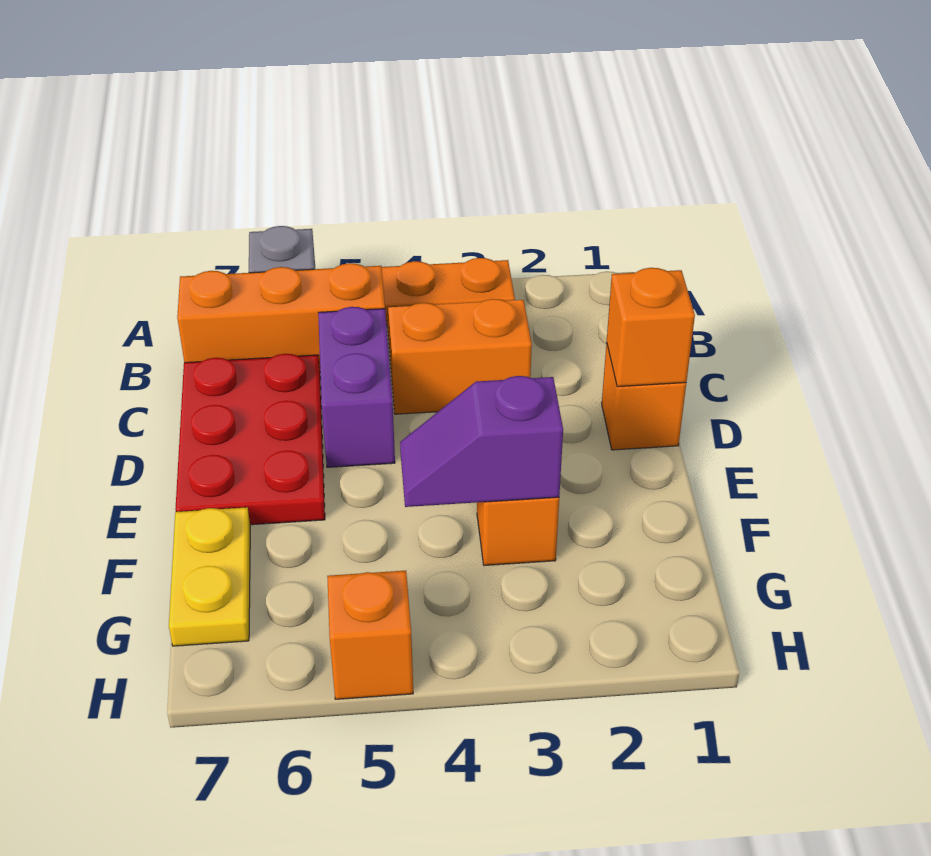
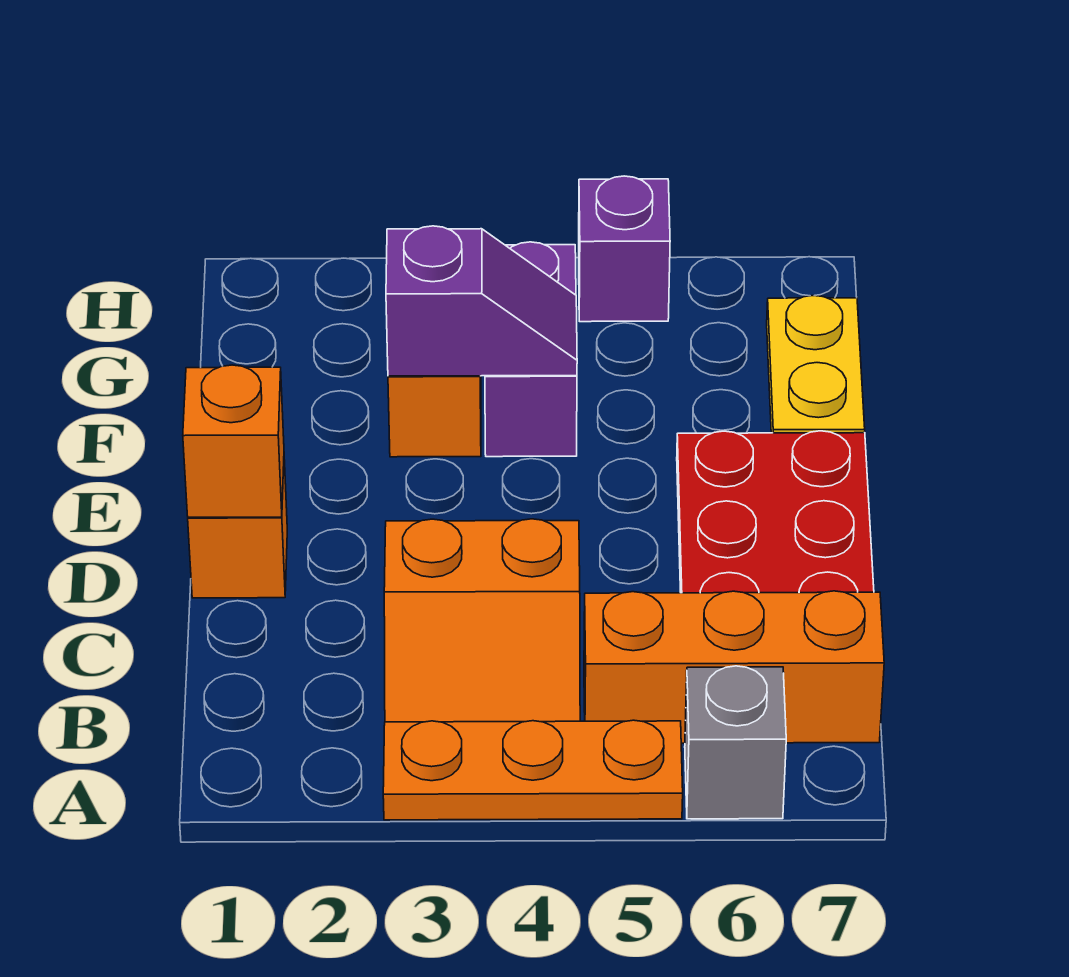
purple 1x2 brick [318,307,395,467] -> purple 1x2 brick moved to [485,242,577,457]
orange 1x1 brick [327,571,413,699] -> purple 1x1 brick [579,176,670,322]

